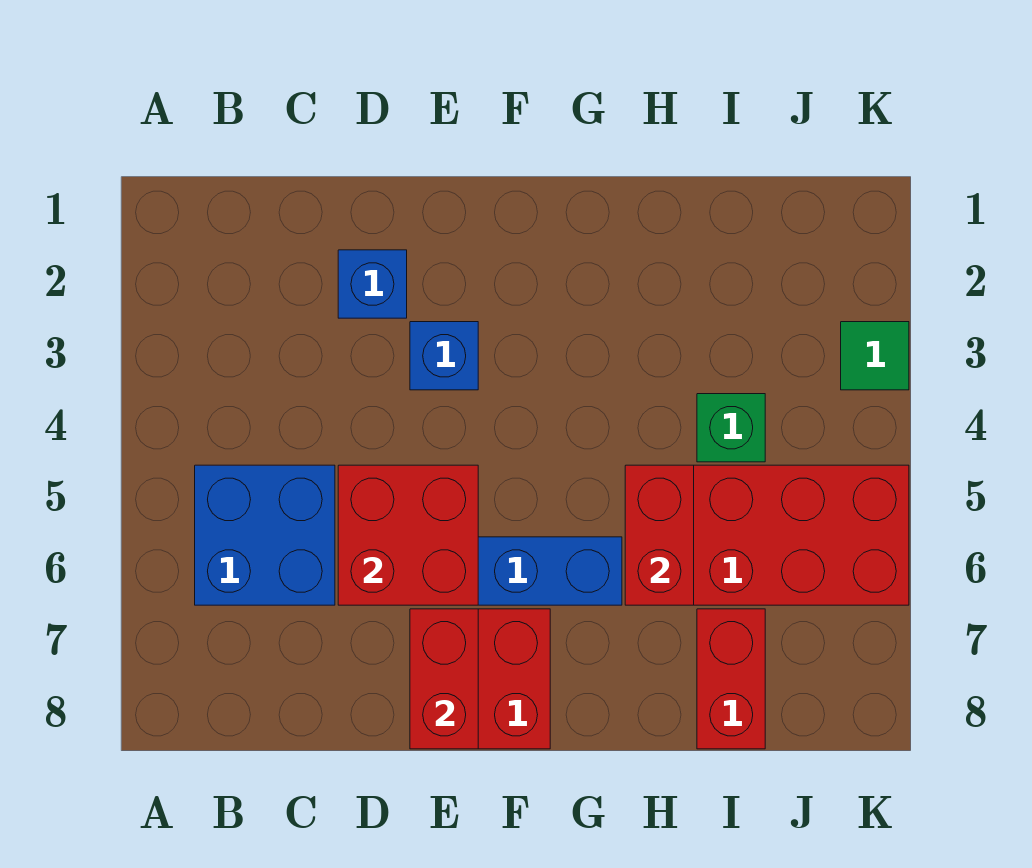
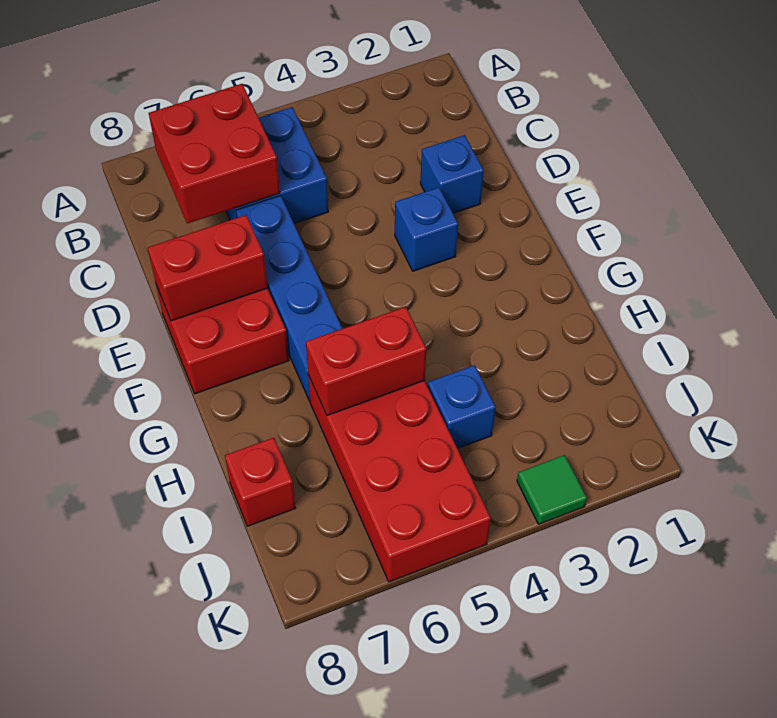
red 2x2 brick [338,465,478,605] -> red 2x2 brick moved to [149,84,280,224]
green 1x1 brick [697,394,765,462] -> blue 1x1 brick [428,365,496,449]
red 1x2 brick [697,609,765,749] -> red 1x1 brick [225,438,295,526]

